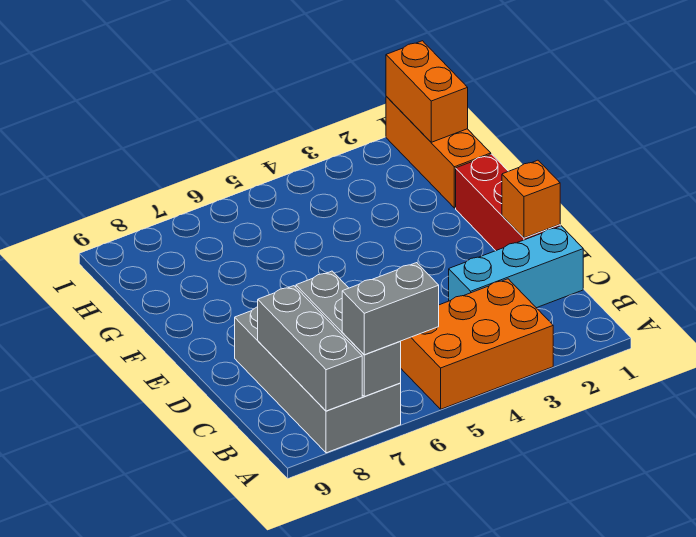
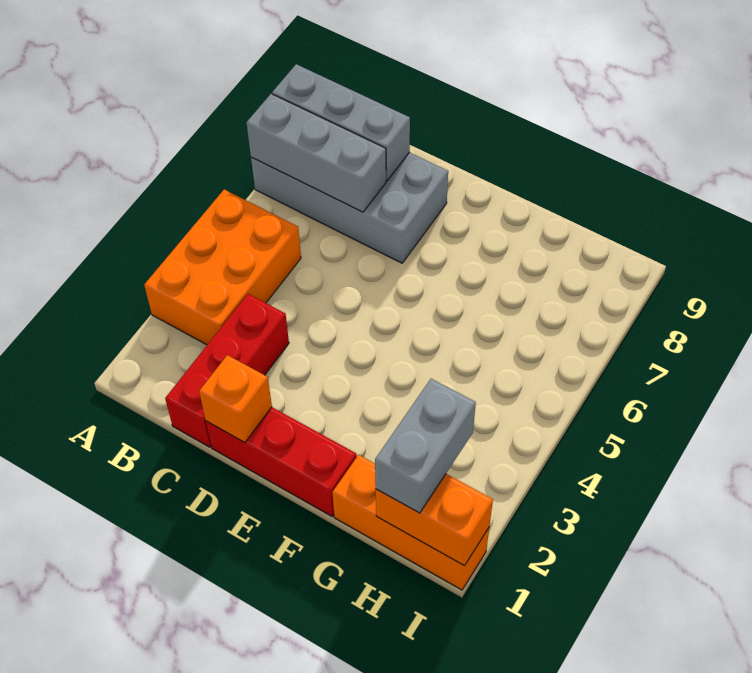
grey 1x2 brick [342,263,439,355] -> grey 1x2 brick moved to [375,379,476,513]
cyan 1x3 brick [449,226,583,308] -> red 1x3 brick [165,294,289,447]

